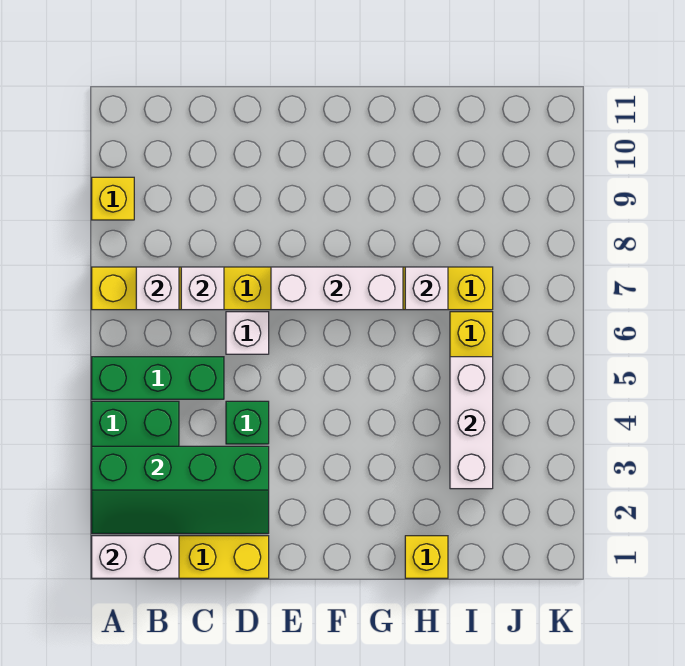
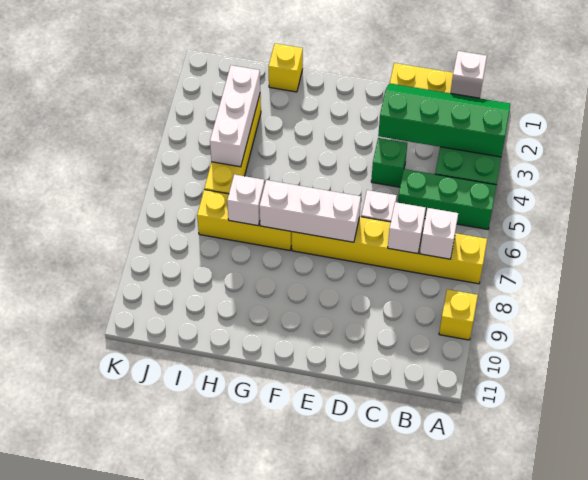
white 1x2 brick [92,536,179,578] -> white 1x1 brick [451,51,487,98]

